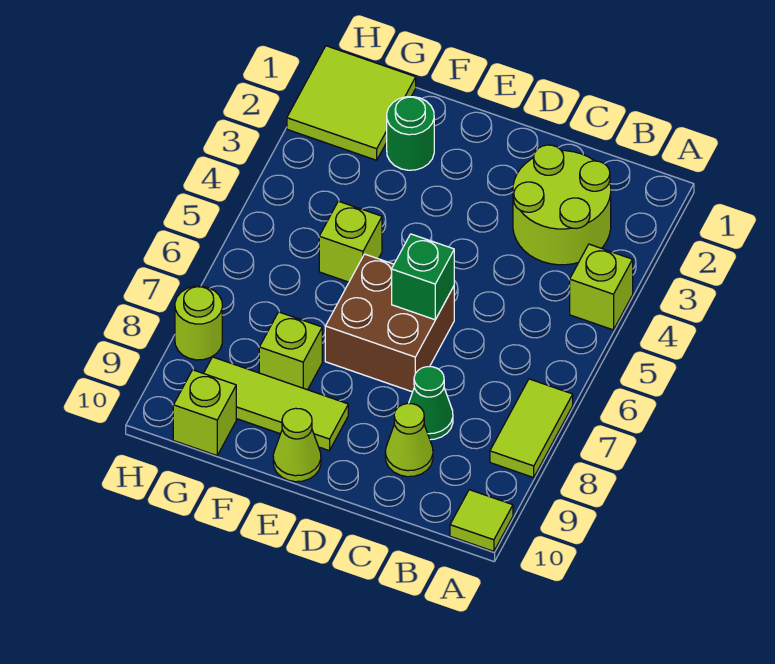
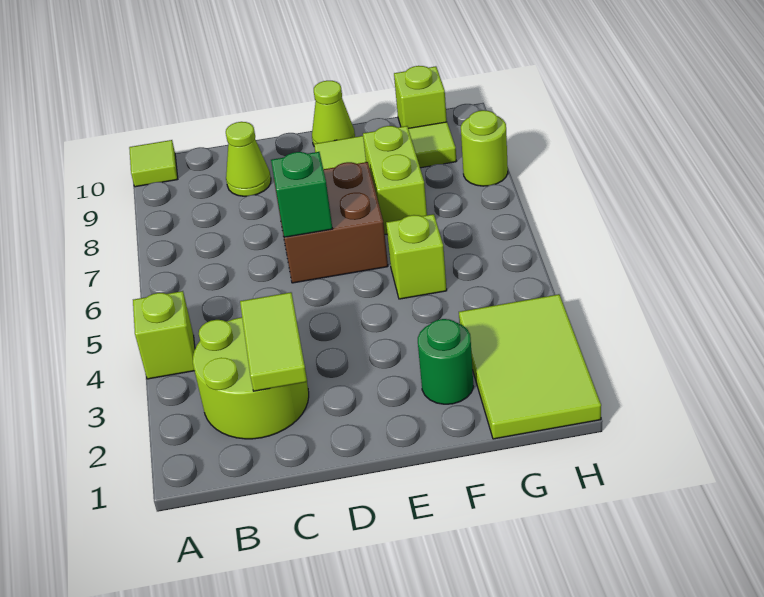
lime 1x2 tile [490,379,573,478] -> lime 1x2 tile moved to [240,292,307,391]
green 1x1 cone [409,367,453,440] -> none
lime 1x1 brick [259,312,322,390] -> lime 1x2 brick [363,126,427,234]
lime 2x2 tile [287,46,416,160] -> lime 2x3 tile [459,294,601,439]

